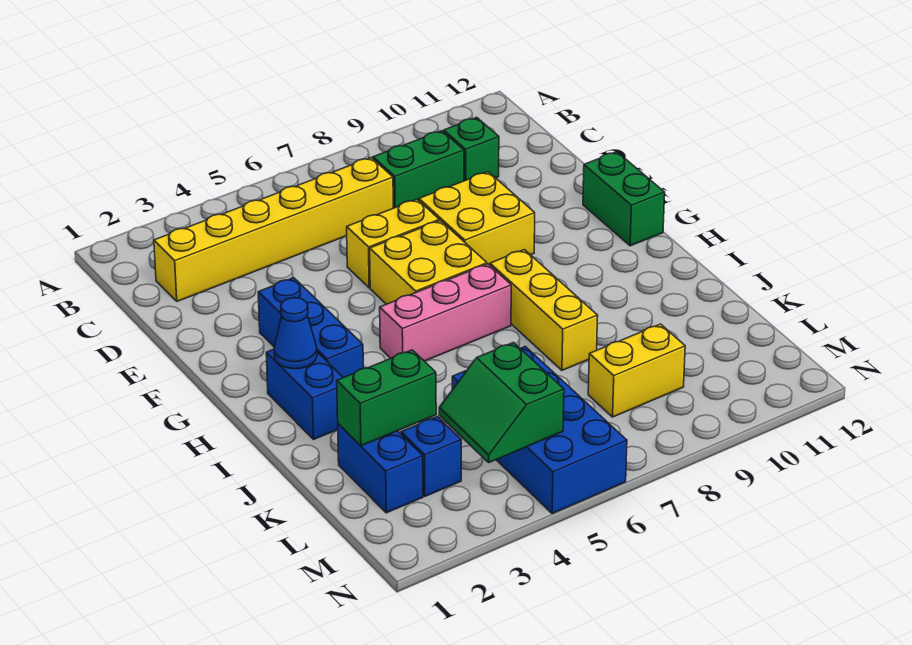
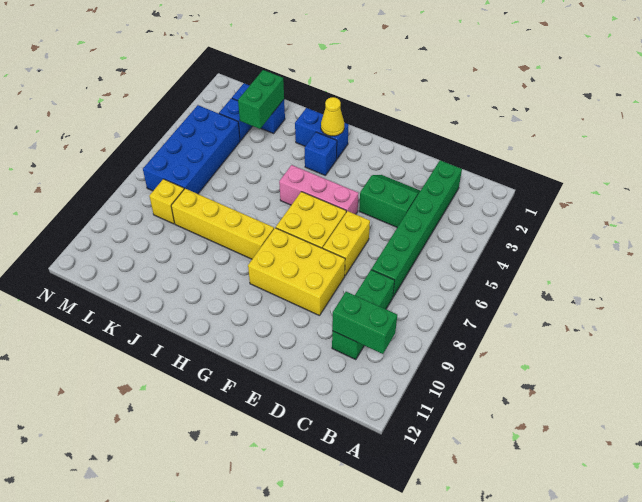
yellow 1x6 brick [154,157,393,301] -> green 1x6 brick [371,160,462,297]
yellow 2x2 brick [419,172,535,265] -> yellow 2x3 brick [248,228,345,316]
blue 1x3 brick [258,278,363,378] -> blue 1x1 brick [305,132,337,175]
green 1x2 brick [583,152,665,246] -> green 1x2 brick moved to [332,292,397,354]
blue 1x1 cone [274,298,317,369] -> yellow 1x1 cone [321,97,344,136]
pink 1x3 brick [380,264,511,361] -> pink 1x3 brick turned to [279,165,358,214]
yellow 1x3 brick [490,250,598,370] -> yellow 1x4 brick [171,189,274,259]
blue 2x4 brick [452,346,627,514] -> blue 2x4 brick turned to [143,105,240,194]
green 2x2 slope [439,343,564,462] -> green 2x2 slope moved to [359,175,420,227]
yellow 1x2 brick [588,324,685,417] -> yellow 1x1 brick [150,179,184,224]

